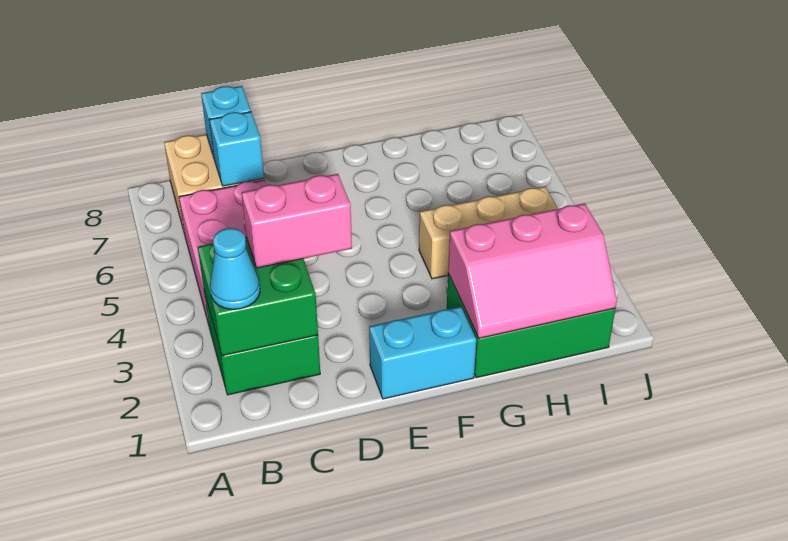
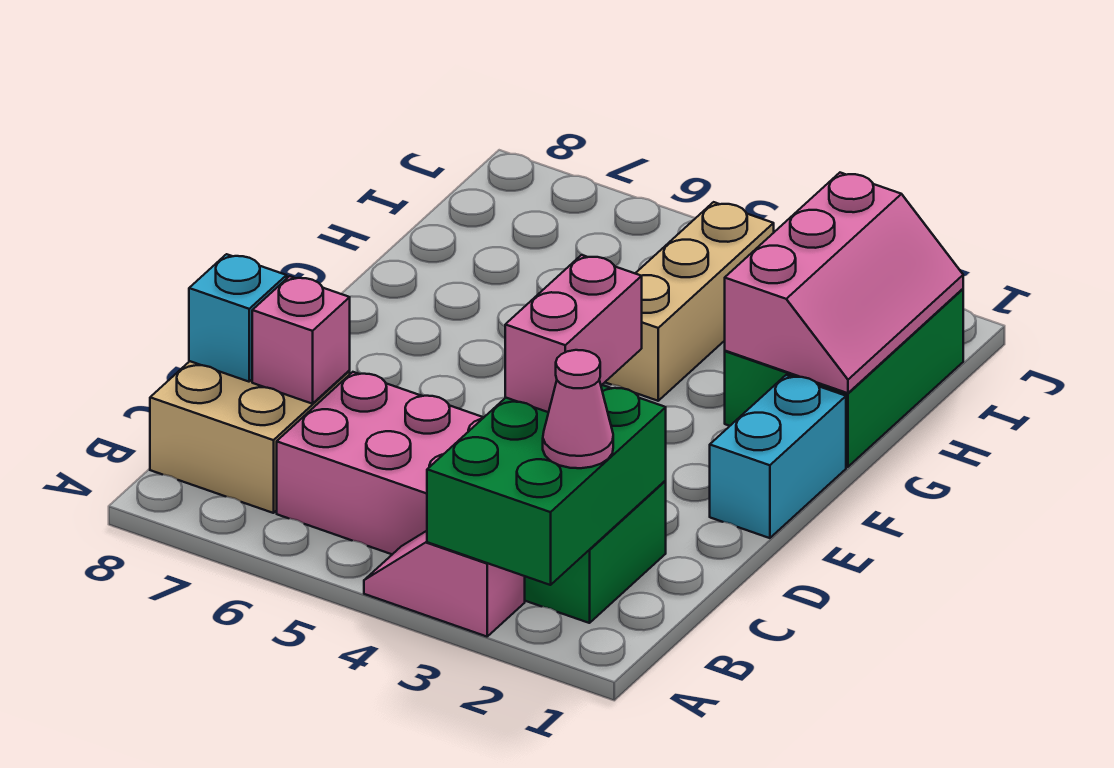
none -> pink 1x2 slope [364,531,525,637]
green 2x2 brick [198,237,318,356] -> green 2x3 brick [427,385,666,585]
cyan 1x1 cone [210,228,260,309] -> pink 1x1 cone [543,350,613,468]
cyan 1x1 brick [209,112,264,186] -> pink 1x1 brick [252,276,350,404]

